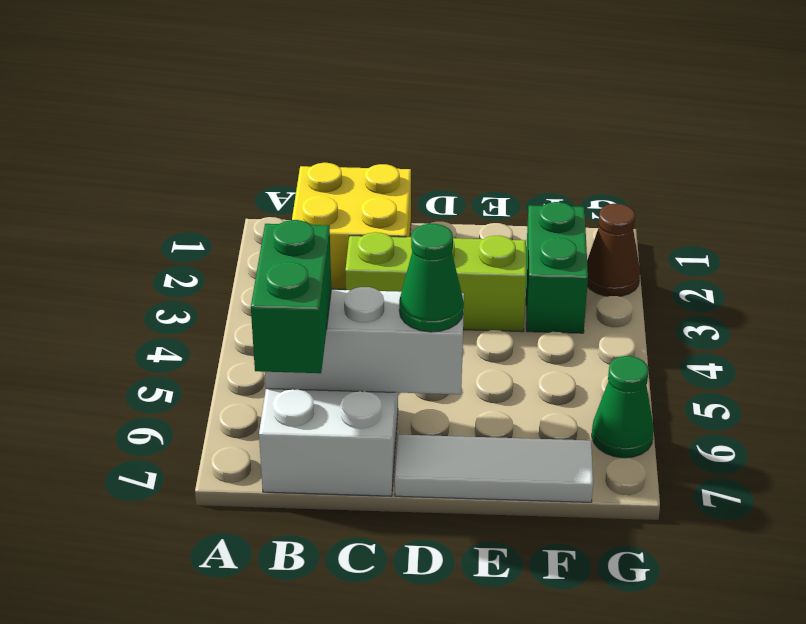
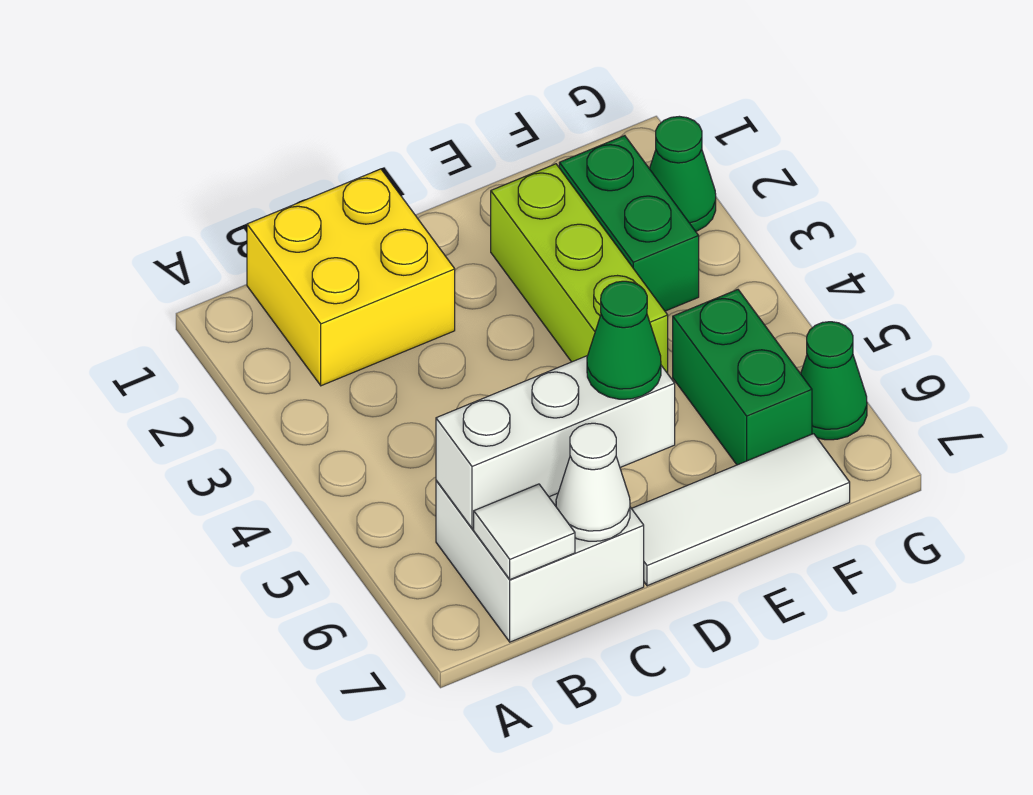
green 1x2 brick [251,220,331,373] -> green 1x2 brick moved to [673,290,812,465]
none -> white 1x1 tile [474,484,575,579]
lime 1x3 brick [345,232,526,332] -> lime 1x3 brick turned to [491,164,668,373]
none -> white 1x1 cone [556,423,630,541]
brown 1x1 cone [587,204,640,296] -> green 1x1 cone [650,116,716,231]

